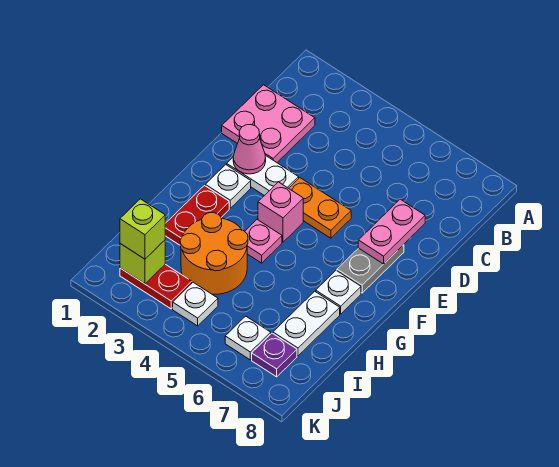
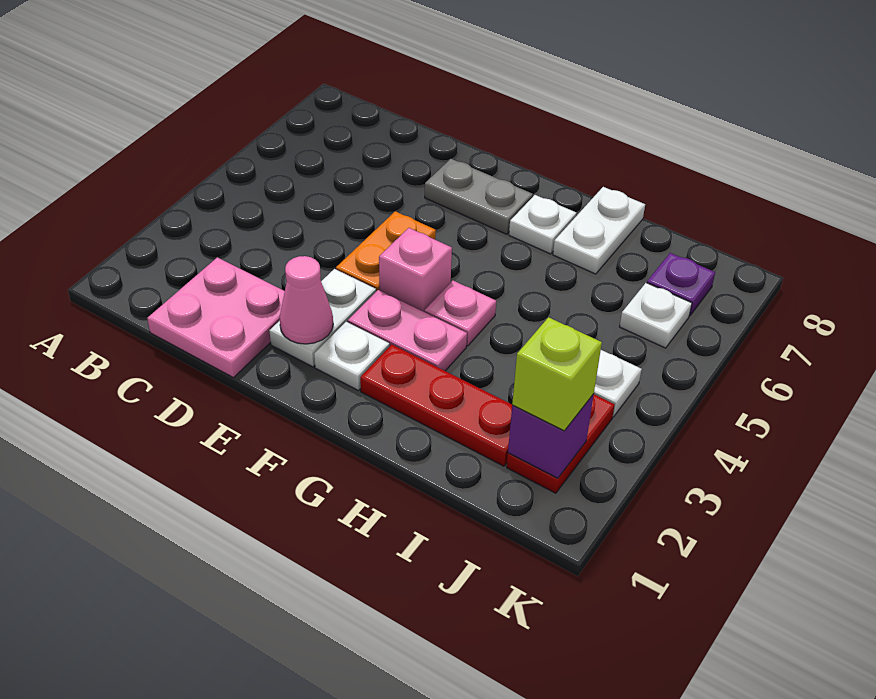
pink 1x2 plate [358,199,425,264] -> pink 1x2 plate moved to [348,290,467,371]
red 1x2 plate [165,186,229,245] -> red 1x3 plate [360,345,512,466]
orange 2x2 round brick [180,213,248,294] -> none
white 1x2 plate [273,291,340,356] -> white 1x2 plate turned to [553,187,645,274]
lime 1x1 brick [120,240,165,284] -> purple 1x1 brick [508,394,594,478]

